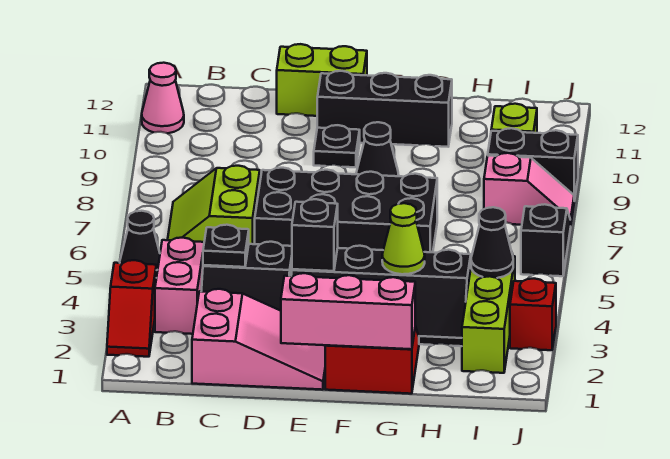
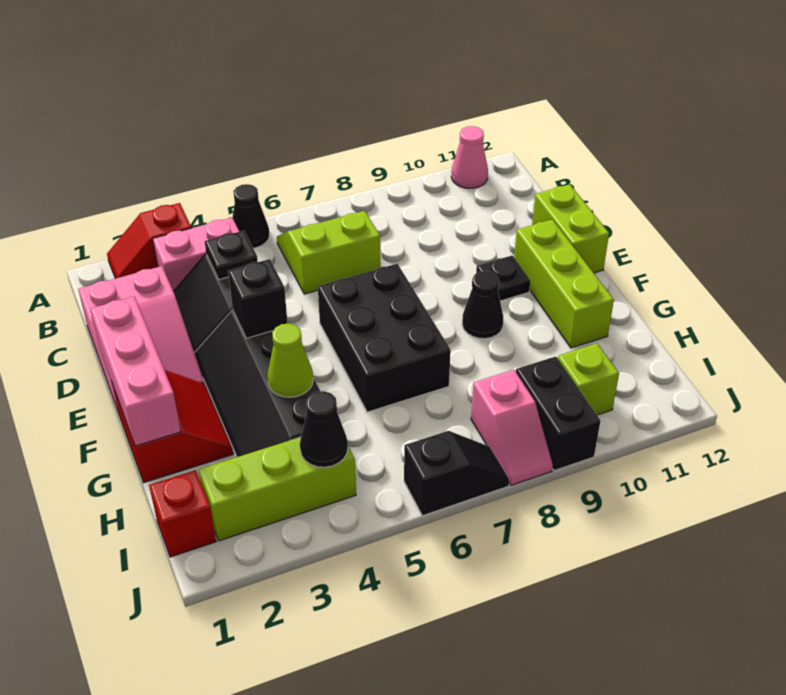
black 2x4 brick [255,168,437,252] -> black 2x3 brick [318,264,451,412]
black 1x3 brick [317,71,452,147] -> lime 1x3 brick [514,220,614,348]
red 1x1 brick [510,279,556,350] -> red 1x1 brick moved to [149,470,216,557]

